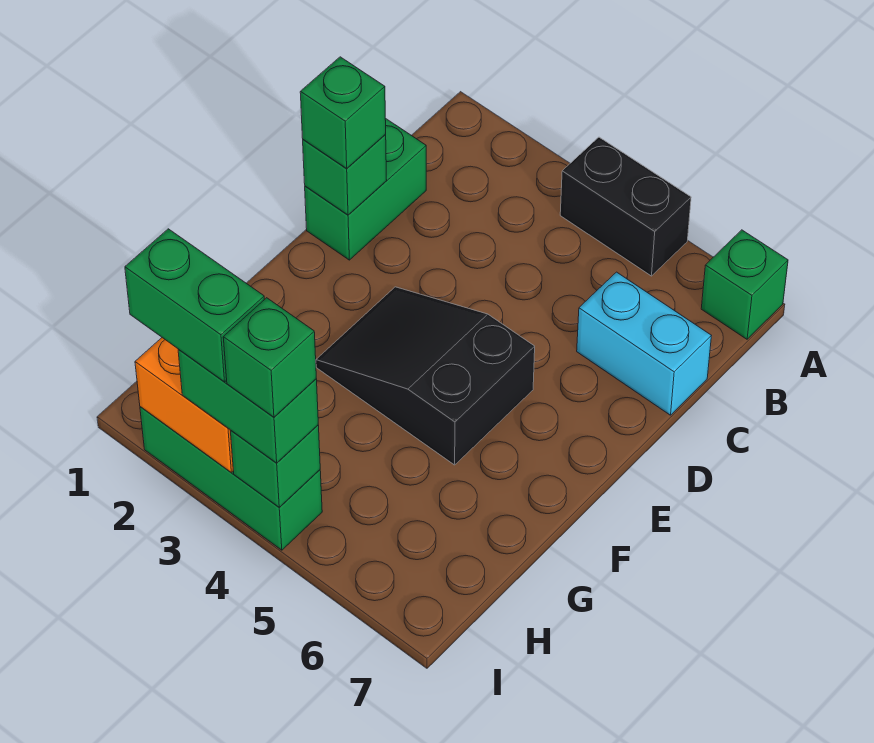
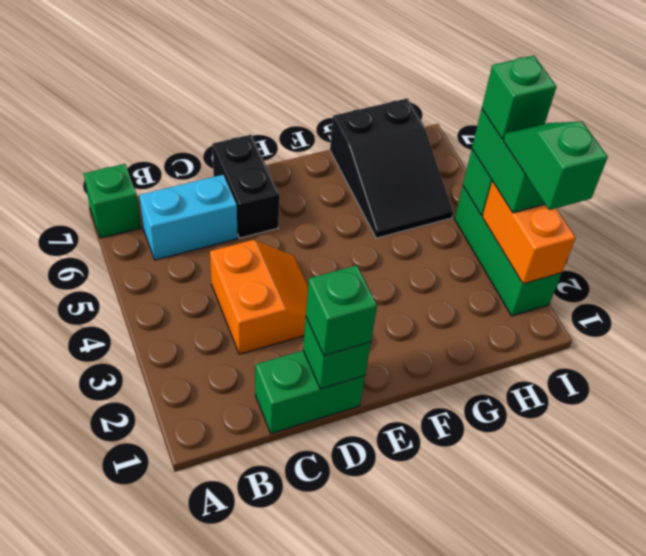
black 1x2 brick [560,137,691,276] -> black 1x2 brick moved to [212,135,280,238]
none -> orange 2x2 slope [210,240,308,354]
cyan 1x2 brick [577,272,711,415] -> cyan 1x2 brick turned to [139,175,237,260]
black 2x3 slope [316,287,535,465] -> black 2x3 slope moved to [330,98,453,238]
green 1x2 brick [125,229,264,382] -> green 1x2 slope [503,122,608,210]

